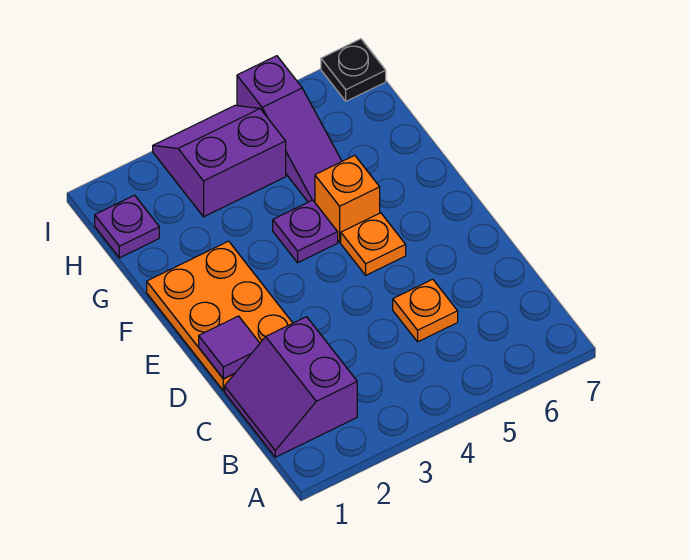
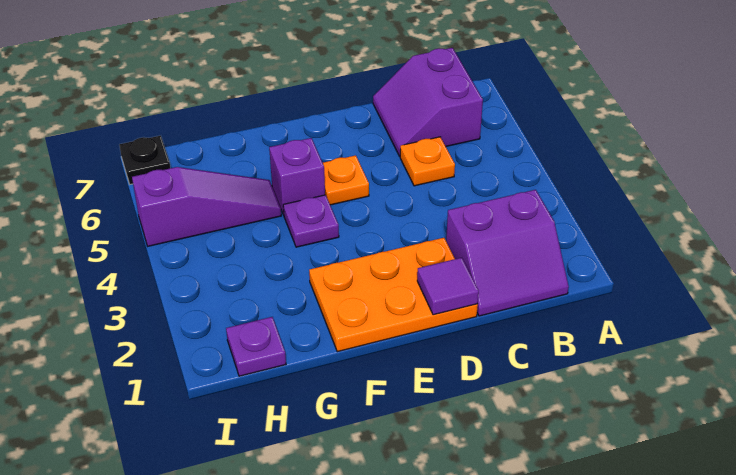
orange 1x1 brick [315,155,380,242] -> purple 1x1 brick [269,138,325,215]
purple 2x2 slope [153,105,286,217] -> purple 2x2 slope moved to [373,48,483,156]

